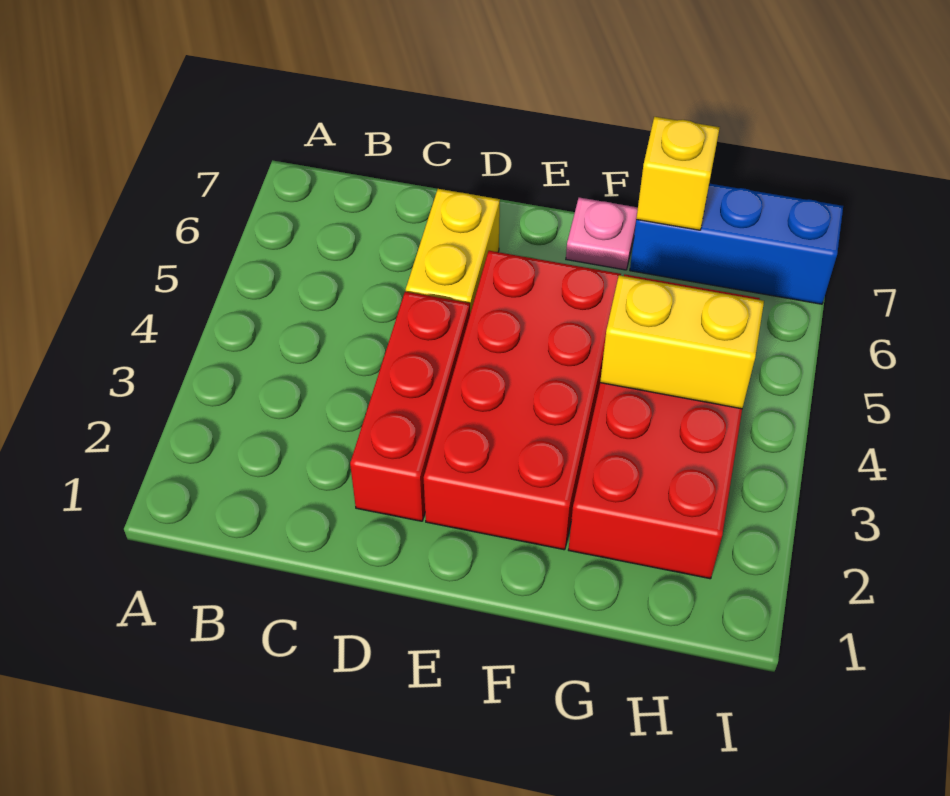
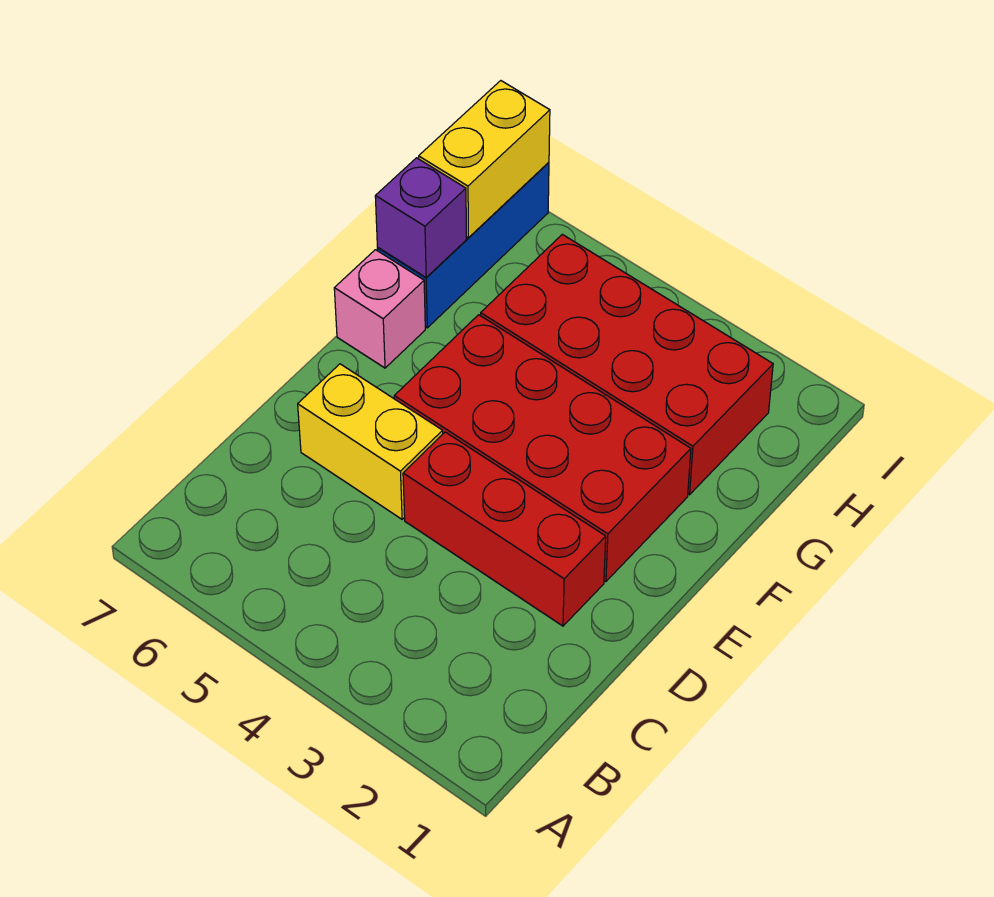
pink 1x1 plate [566,198,638,270] -> pink 1x1 brick [334,250,425,368]
yellow 1x2 brick [600,275,764,409] -> yellow 1x2 brick moved to [419,81,550,238]
yellow 1x1 brick [636,117,720,230] -> purple 1x1 brick [375,158,466,278]

